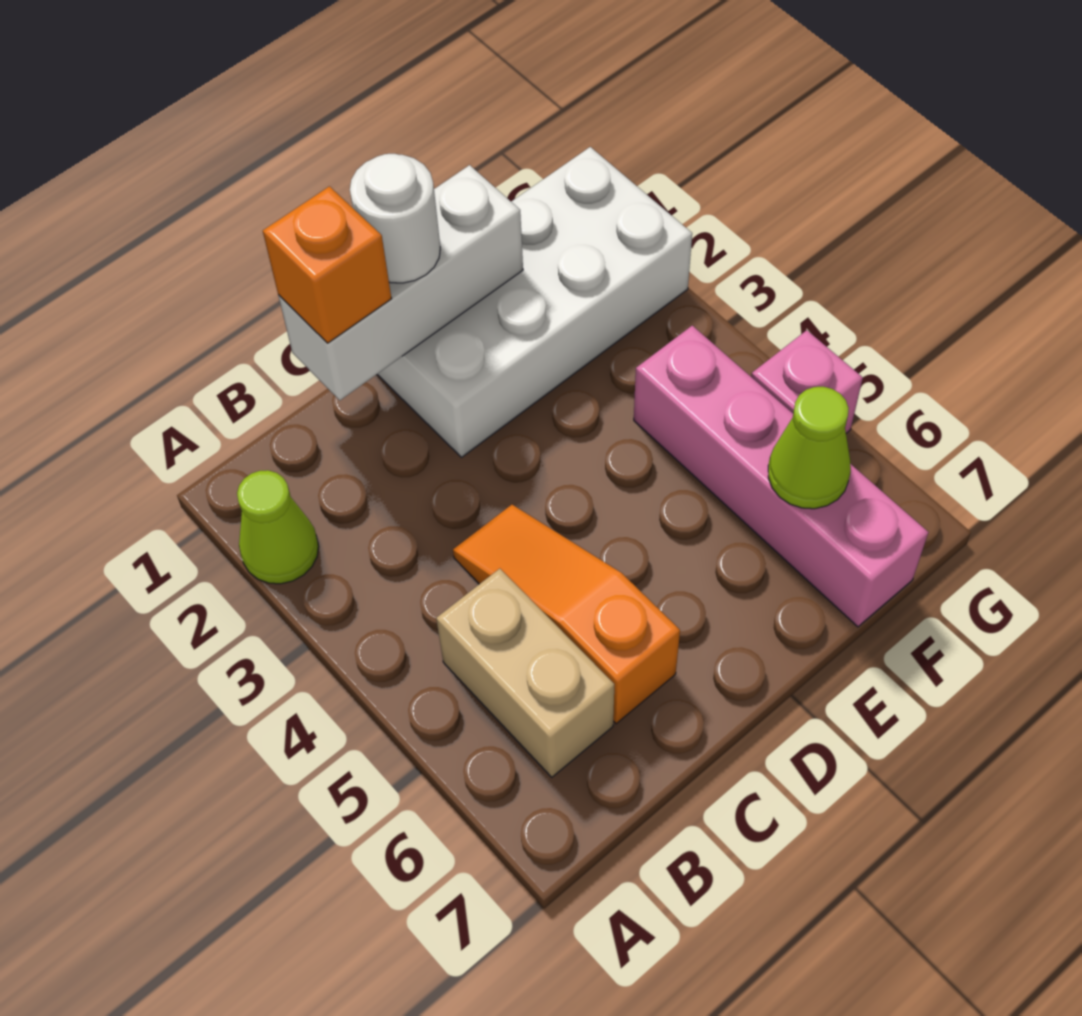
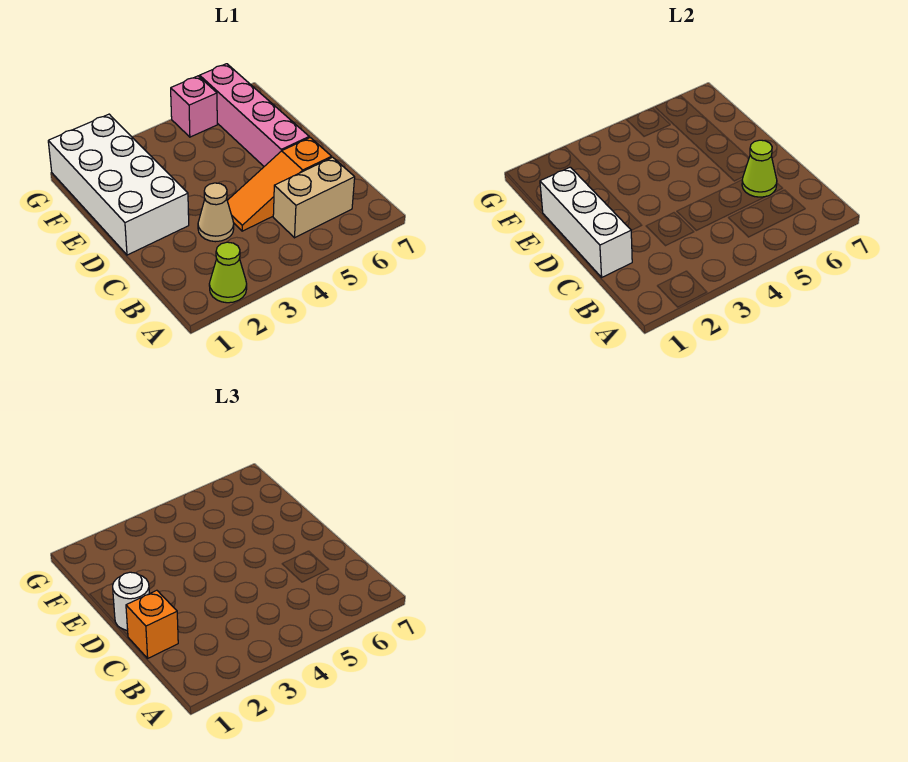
none -> tan 1x1 cone [198,183,234,242]
pink 1x4 brick [634,326,928,627] -> pink 1x4 brick turned to [200,64,309,166]
lime 1x1 cone [768,387,851,509] -> lime 1x1 cone moved to [742,140,777,197]

